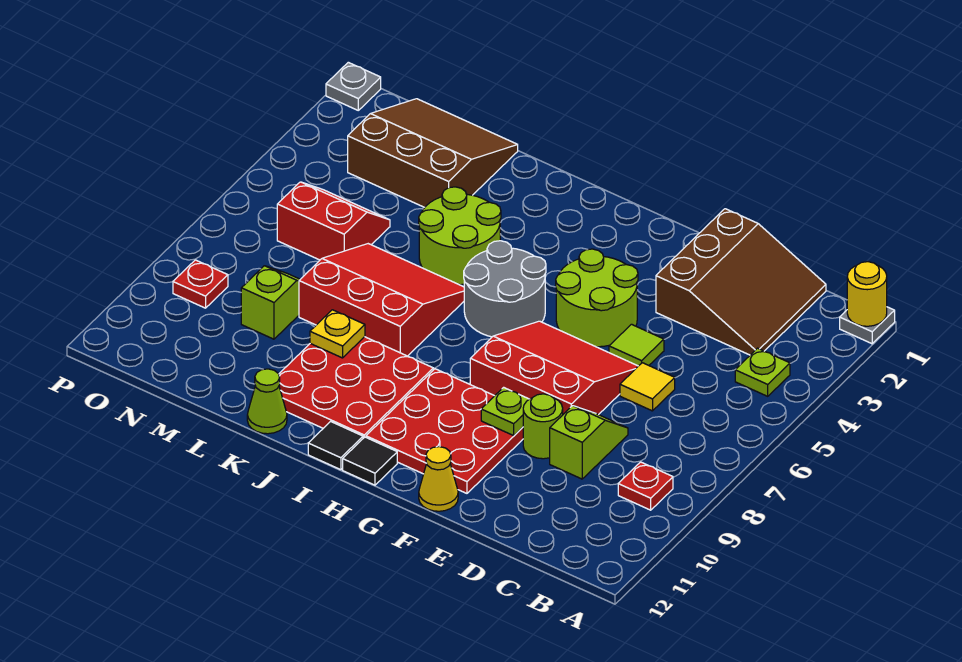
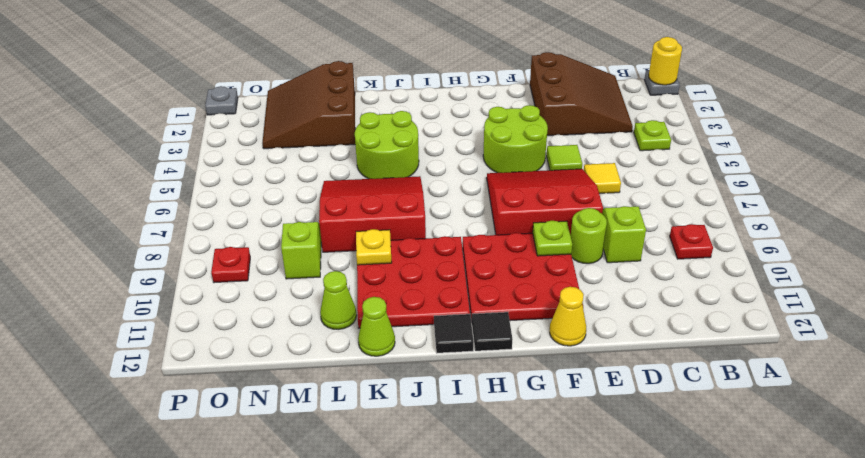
grey 2x2 round brick [464,241,546,337] -> none
brown 3x3 slope [348,99,518,207] -> brown 3x3 slope turned to [262,61,355,149]
none -> lime 1x1 cone [320,271,357,330]
red 2x2 slope [277,182,390,260] -> none

